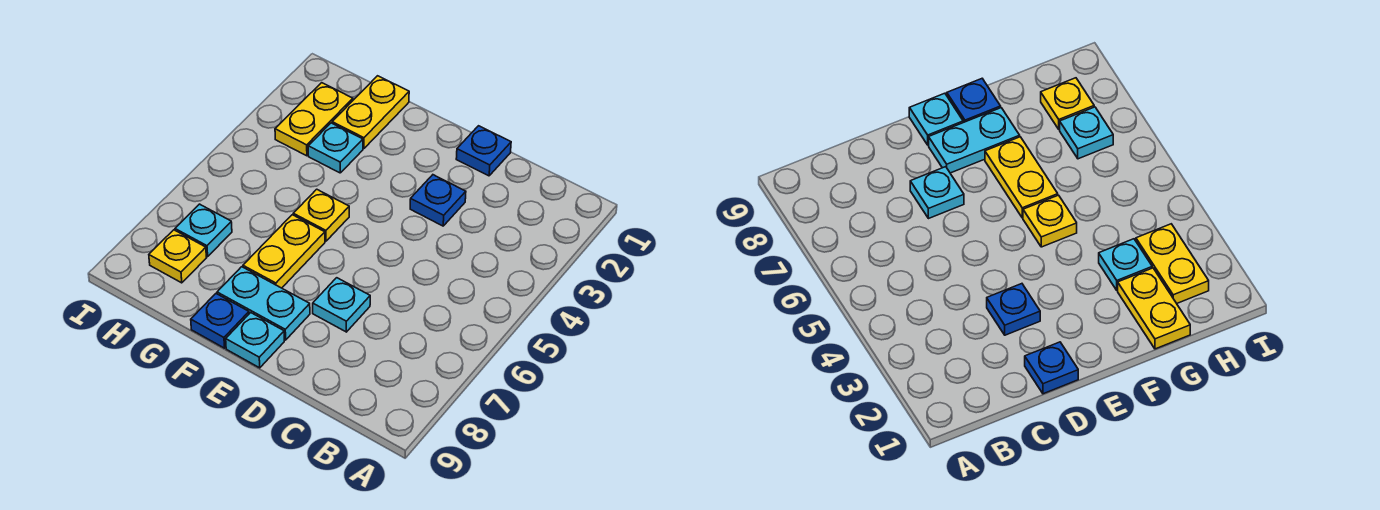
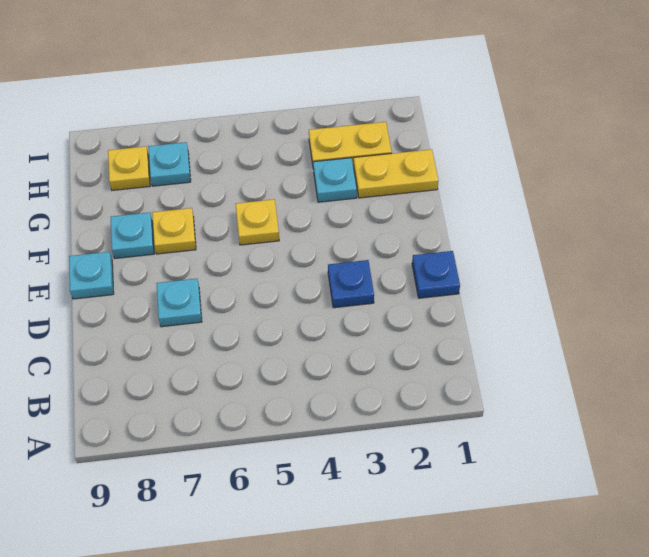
cyan 1x2 plate [217,267,310,340] -> cyan 1x1 plate [111,212,154,258]
yellow 1x2 plate [243,215,325,288] -> yellow 1x1 plate [152,208,196,254]
blue 1x1 plate [191,294,249,348] -> none

